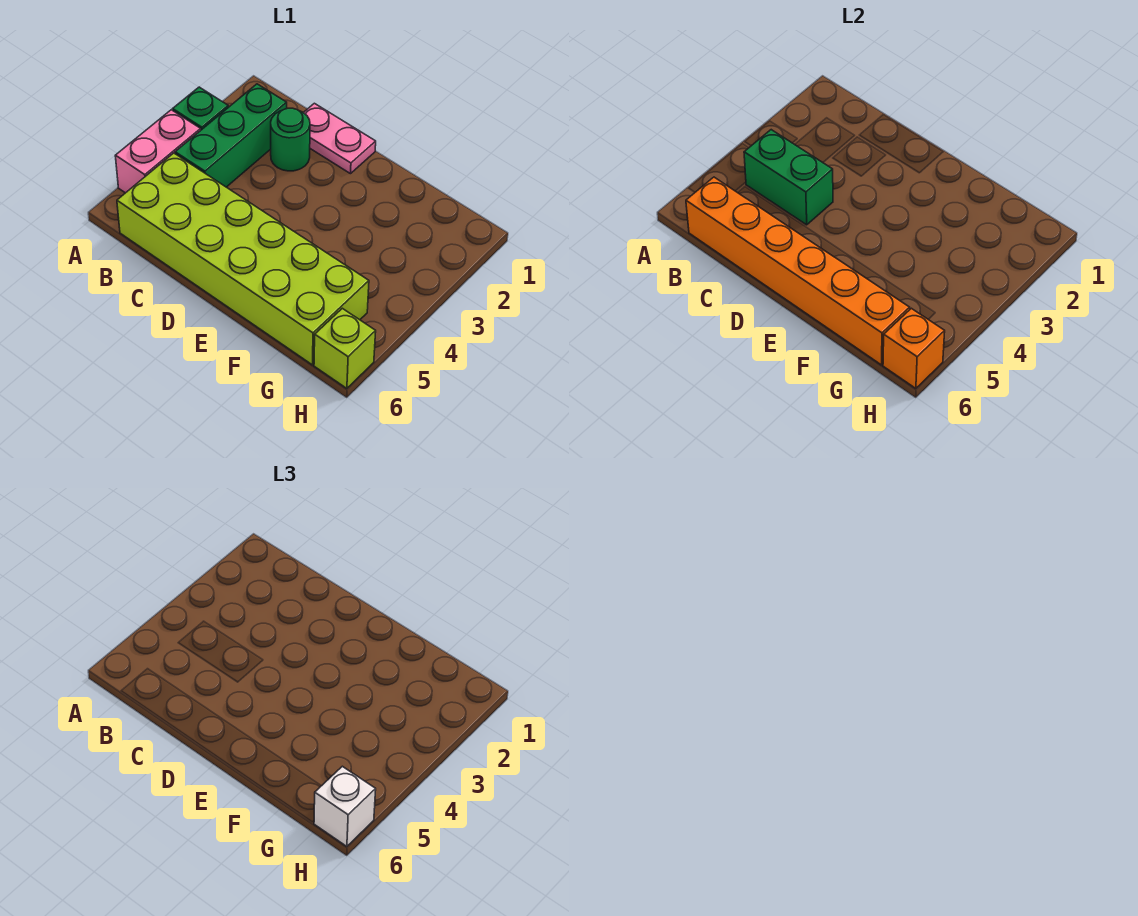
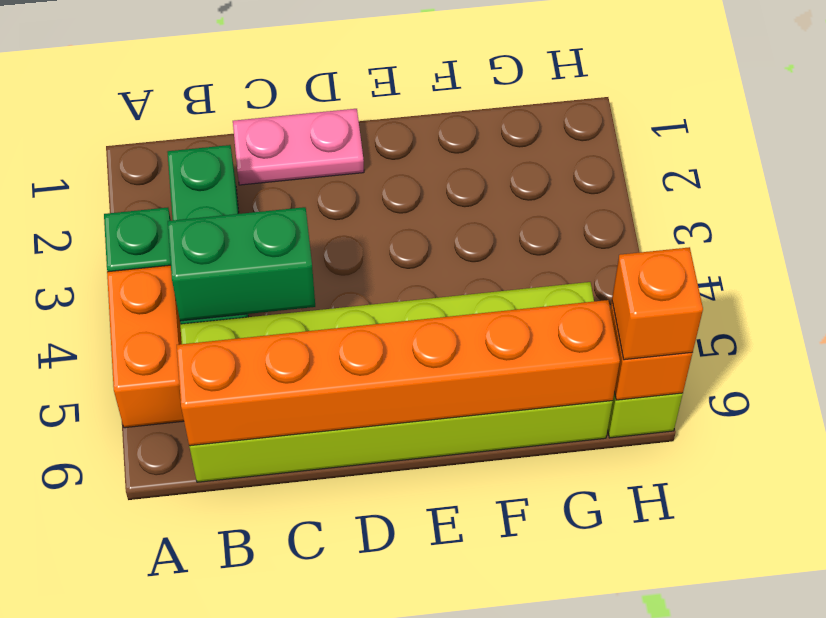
pink 1x2 brick [115,110,201,193] -> orange 1x2 brick [107,265,184,428]
green 1x1 round brick [271,108,310,171] -> none
white 1x1 brick [314,766,376,846] -> orange 1x1 brick [612,247,703,360]

